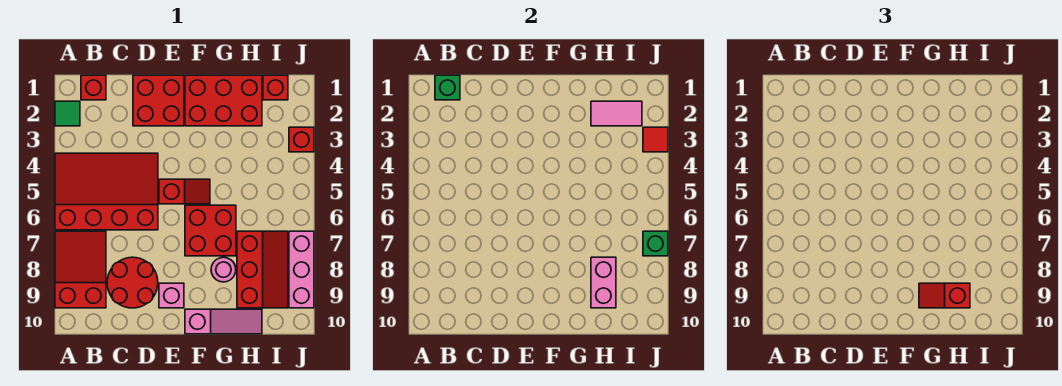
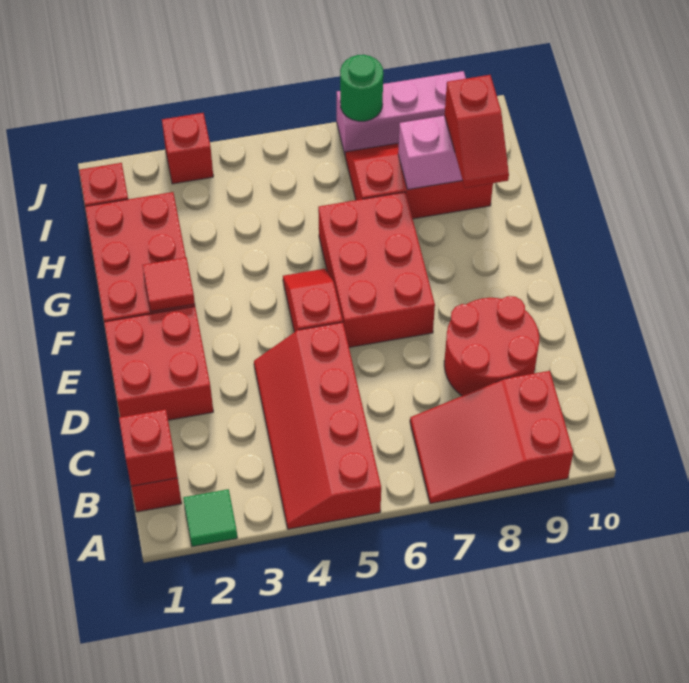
red 3x4 slope [55,153,158,230] -> red 2x4 slope [254,322,381,529]
green 1x1 brick [435,75,460,100] -> red 1x1 brick [119,409,178,486]
pink 1x1 brick [159,283,184,308] -> none
red 2x2 brick [185,205,236,256] -> red 2x3 brick [318,192,435,347]
pink 1x3 slope [185,309,262,334] -> none
pink 1x1 round brick [211,257,236,282] -> none
pink 1x2 tile [591,101,642,126] -> none
red 1x1 tile [643,127,668,152] -> red 1x1 tile moved to [142,258,195,312]
green 1x1 brick [643,231,668,256] -> green 1x1 round brick [340,55,383,121]

